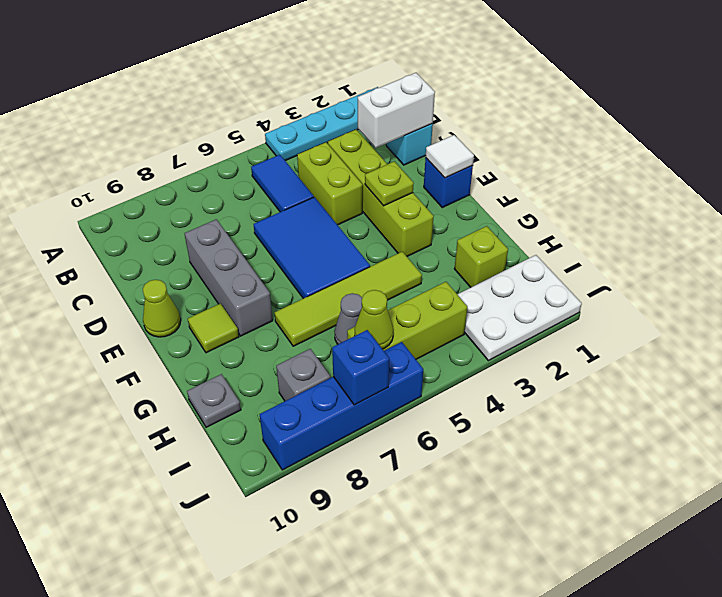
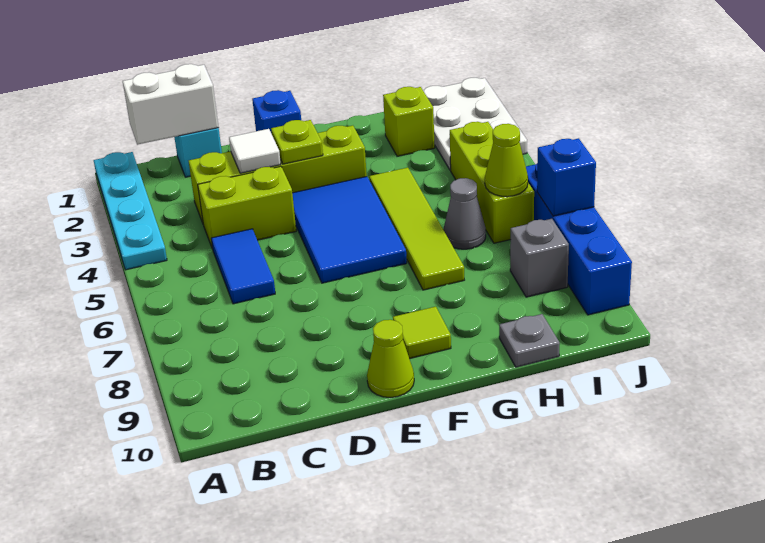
blue 1x2 tile [251,155,314,212] -> blue 1x2 tile turned to [211,229,275,304]
white 1x2 brick [358,73,435,148] -> white 1x2 brick turned to [122,64,219,145]
blue 2x3 tile [254,197,370,298] -> blue 2x3 tile turned to [292,177,407,283]
grey 1x3 brick [185,219,273,336] -> none
white 1x1 tile [426,135,474,178] -> white 1x1 tile moved to [229,129,281,173]

